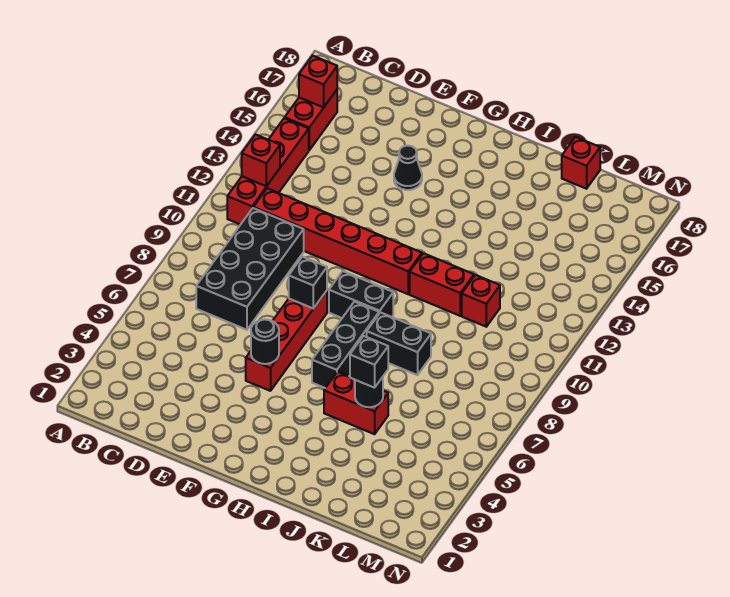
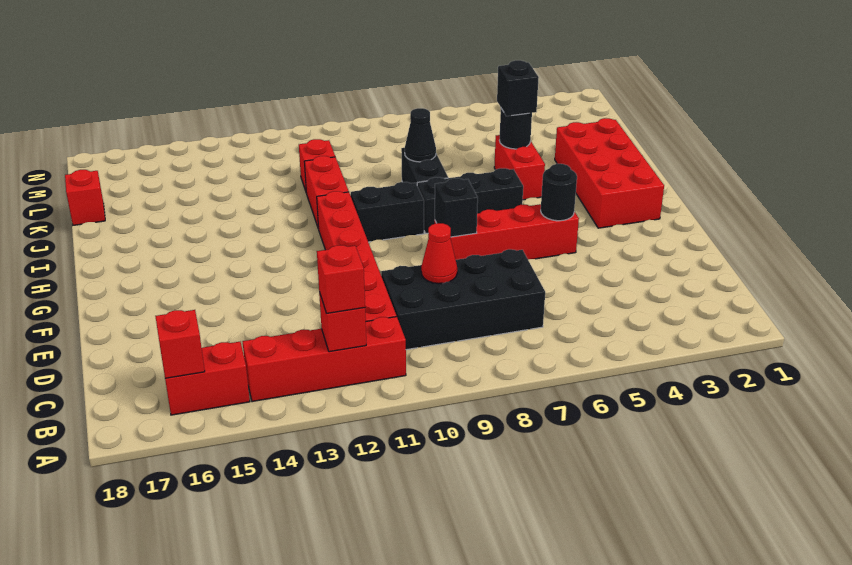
none -> red 1x1 brick [317,245,365,314]
none -> red 1x1 cone [421,223,457,284]
black 1x1 cone [394,146,422,190] -> black 1x1 cone moved to [405,108,436,162]
none -> red 2x4 brick [555,118,664,228]
black 1x2 brick [329,271,393,318] -> black 1x2 brick turned to [351,182,424,242]

